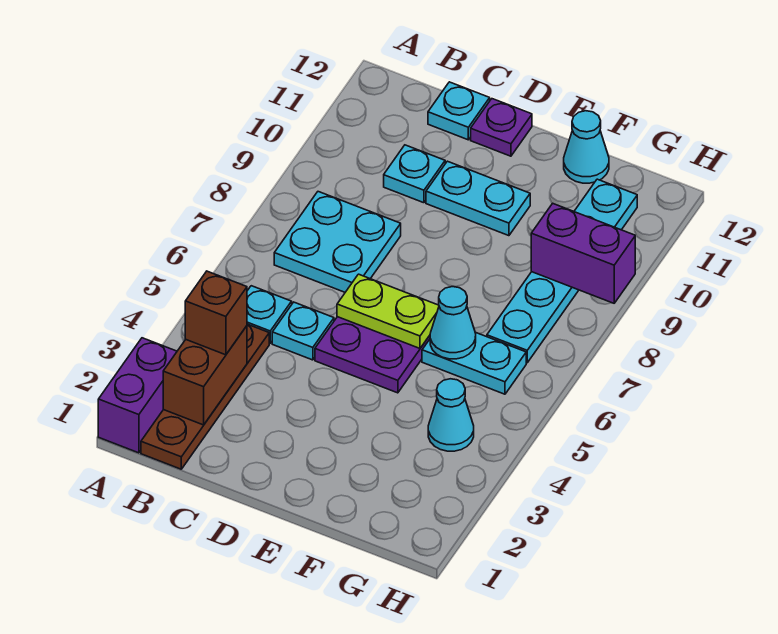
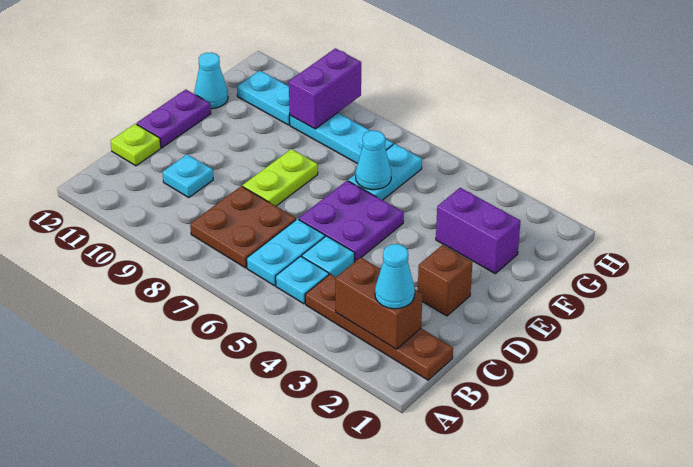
purple 1x2 brick [98,338,177,453] -> purple 1x2 brick moved to [436,188,521,274]
brown 1x1 brick [185,271,247,355] -> brown 1x1 brick moved to [418,245,472,316]
cyan 2x2 plate [274,192,401,292] -> brown 2x2 plate [190,186,296,268]
cyan 1x1 plate [428,82,490,140] -> lime 1x1 plate [111,124,161,166]
lime 1x2 plate [337,274,439,348] -> lime 1x2 plate moved to [243,149,318,206]
cyan 1x2 plate [426,161,530,236] -> cyan 1x2 plate moved to [247,219,325,286]
purple 1x1 plate [471,99,532,156] -> purple 1x2 plate [137,90,211,148]
cyan 1x1 cone [428,379,474,451] -> cyan 1x1 cone moved to [375,244,415,309]

